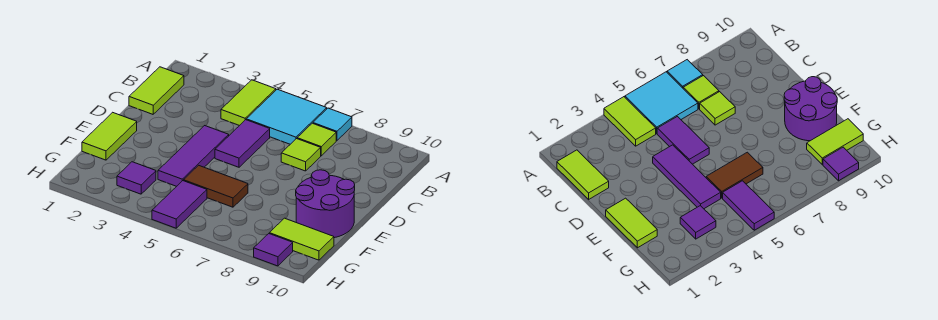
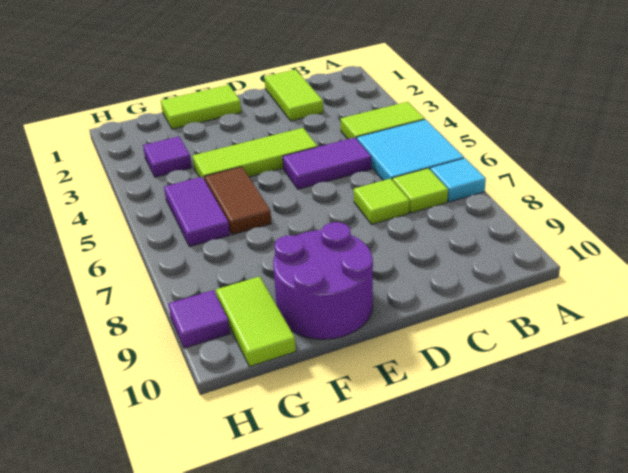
lime 1x2 tile [129,67,184,114] -> lime 1x2 tile turned to [264,69,323,121]
purple 1x3 tile [158,126,229,186] -> lime 1x3 tile [193,128,318,180]
purple 1x2 tile [152,181,207,228] -> purple 1x2 tile turned to [164,177,230,247]

